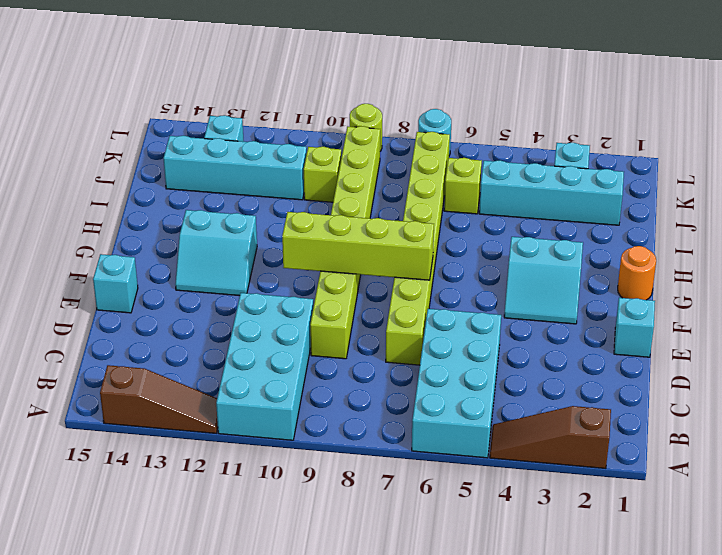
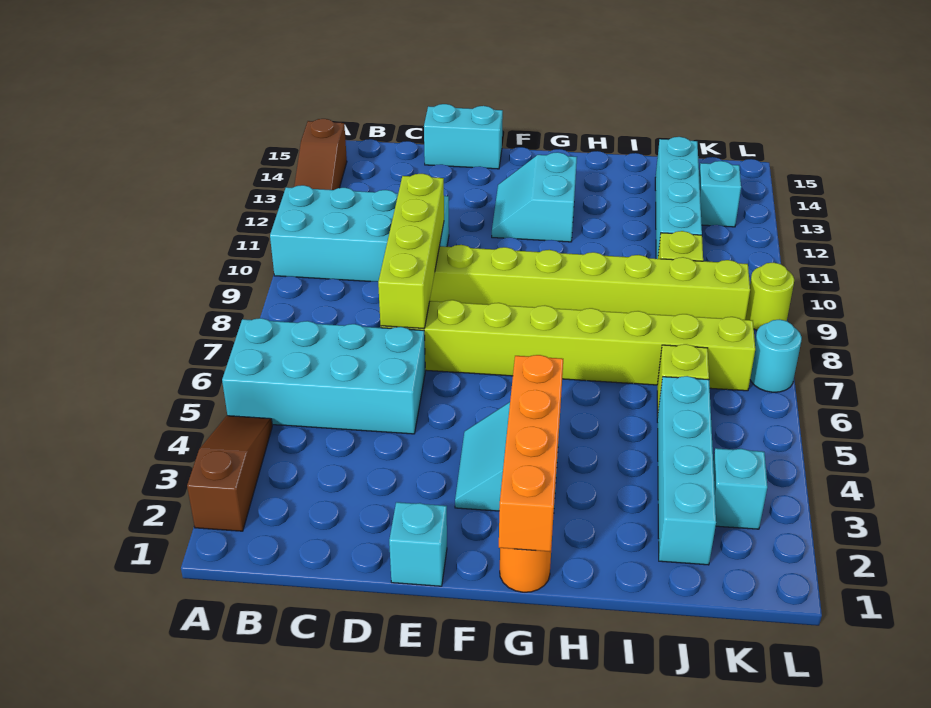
cyan 1x1 brick [93,254,138,313] -> cyan 1x2 brick [424,104,503,169]
lime 1x4 brick [282,212,434,280] -> lime 1x4 brick moved to [378,174,444,328]
none -> orange 1x4 brick [499,355,563,552]

